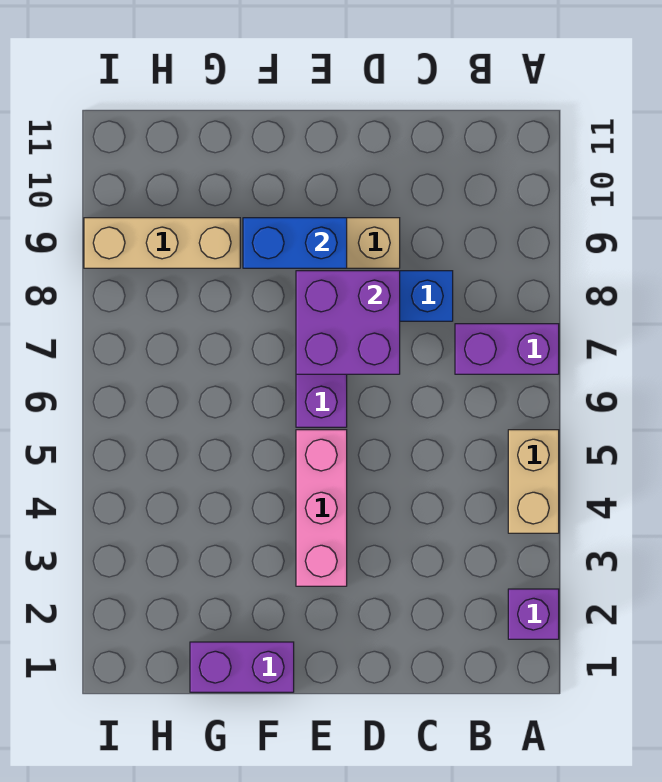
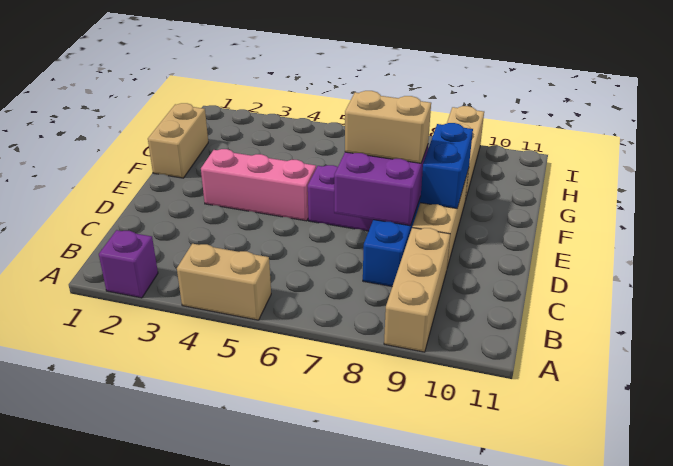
purple 1x2 brick [455,324,559,374] -> none
none -> tan 1x3 brick [384,228,450,352]
none -> tan 1x2 brick [345,91,431,163]
purple 1x2 brick [190,642,294,692] -> tan 1x2 brick [148,103,208,178]

